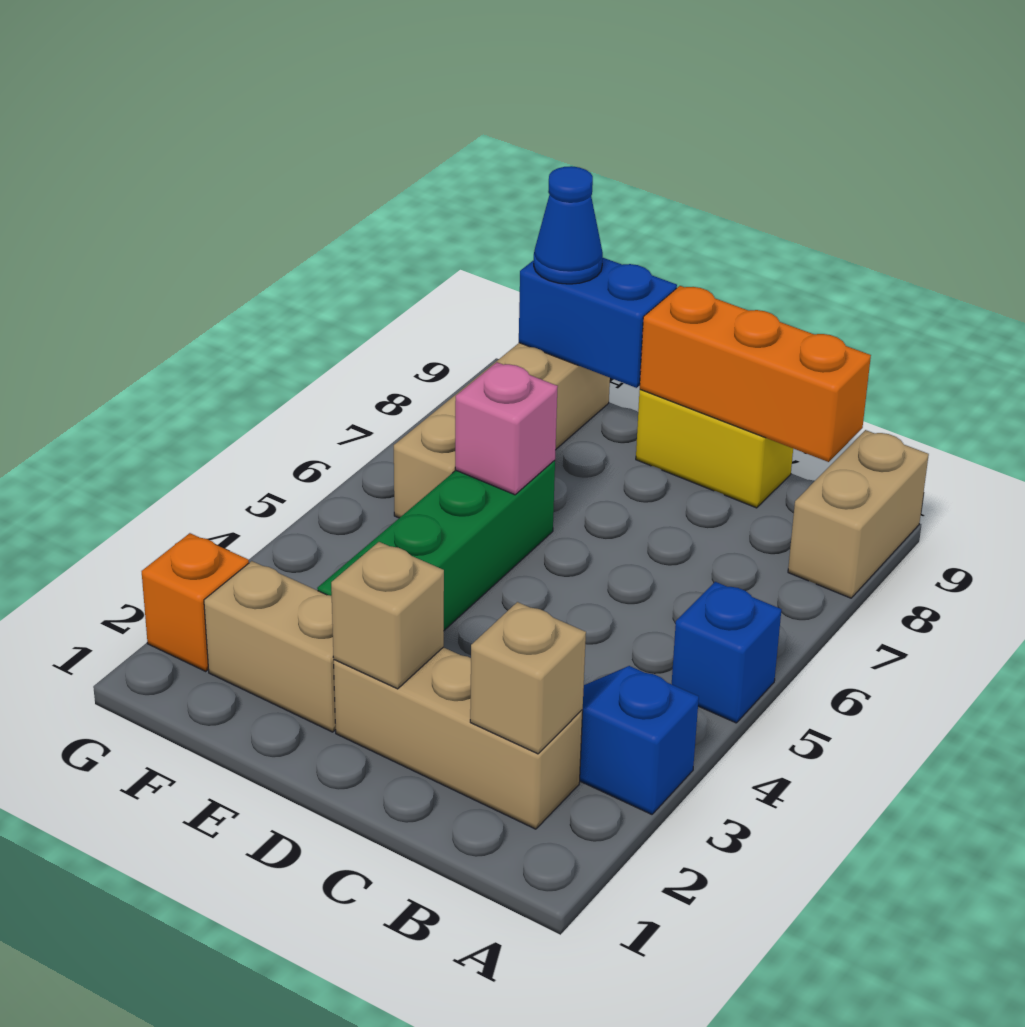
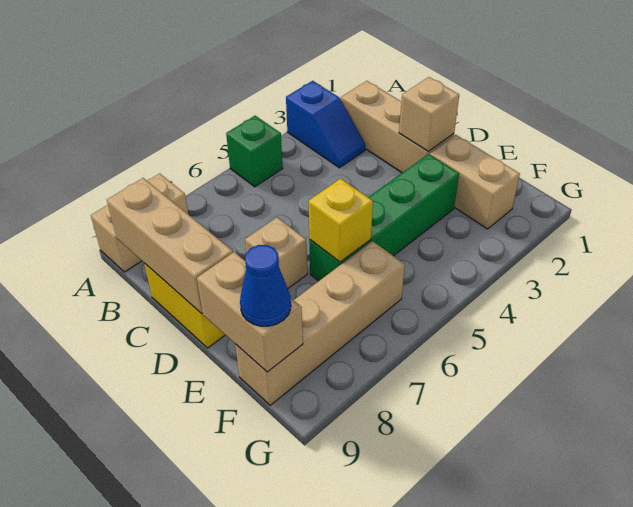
blue 1x1 brick [672,582,781,723] -> green 1x1 brick [226,116,283,187]
tan 1x1 brick [470,602,586,754] -> tan 1x1 brick moved to [245,217,307,288]
orange 1x3 brick [640,286,871,462] -> tan 1x3 brick [107,178,233,314]
pink 1x1 brick [455,362,558,495] -> yellow 1x1 brick [309,179,373,262]
blue 1x2 brick [519,258,677,388] -> tan 1x2 brick [197,252,303,372]
orange 1x1 brick [142,533,249,671] -> none

